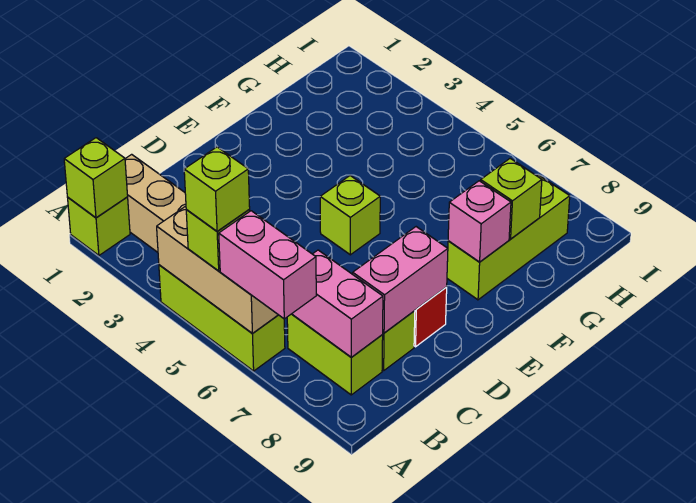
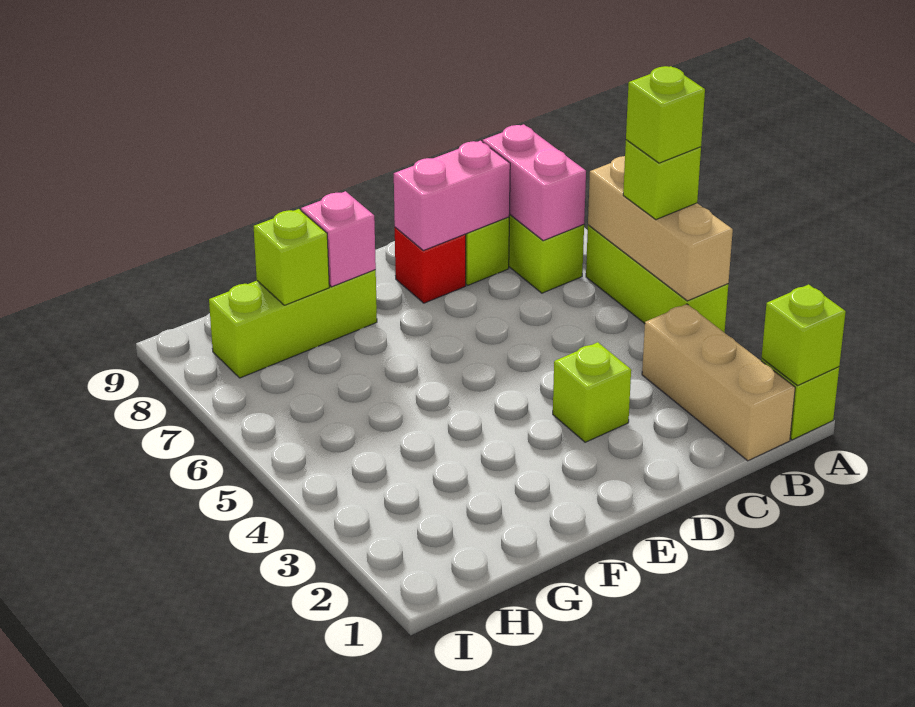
pink 1x2 brick [219,211,316,319] -> none
lime 1x1 brick [320,176,380,255] -> lime 1x1 brick moved to [553,342,631,442]

